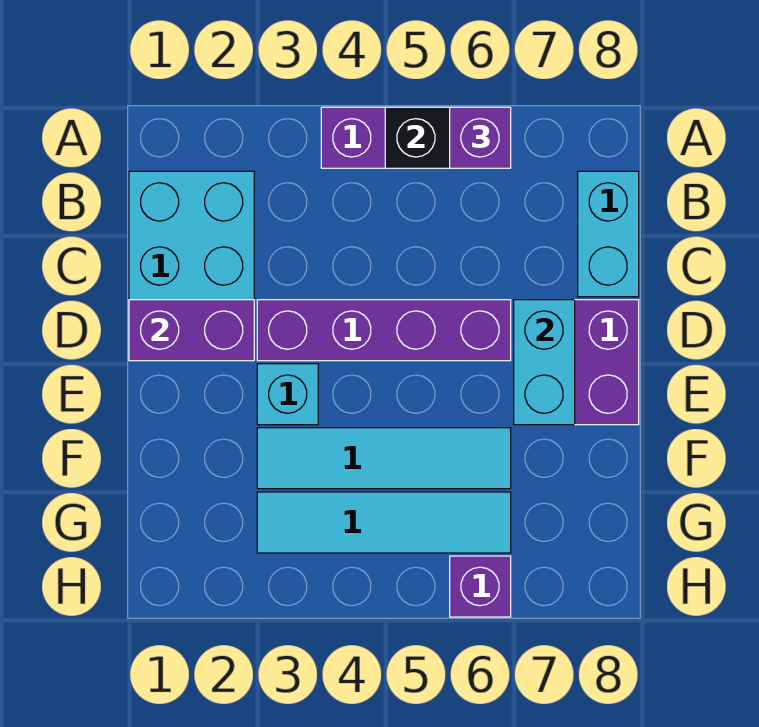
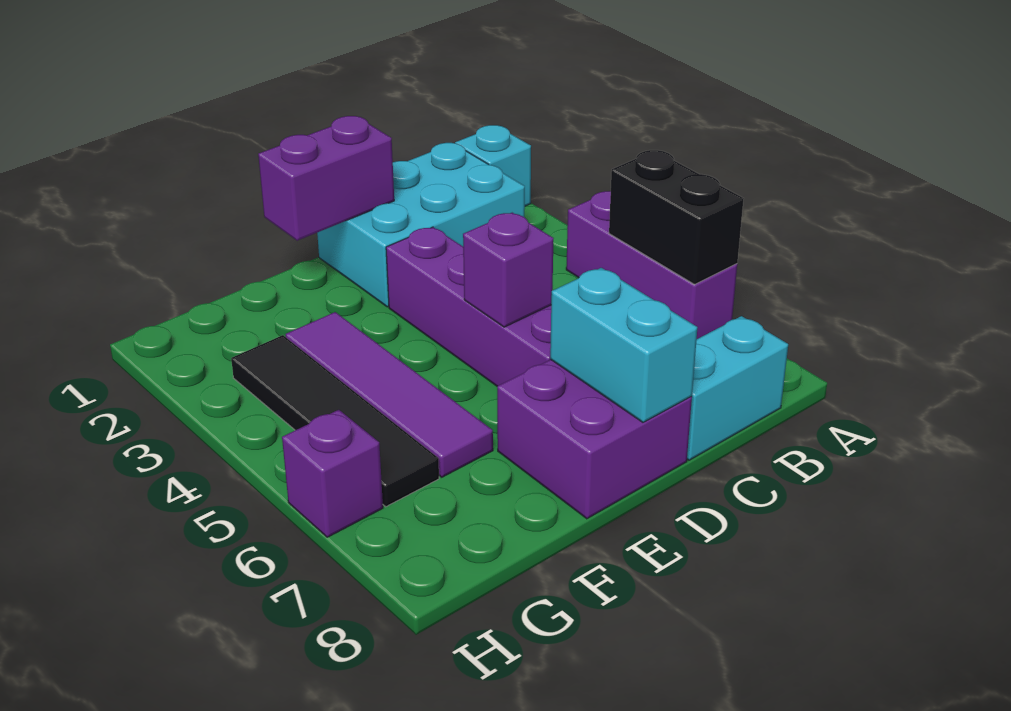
purple 1x1 brick [450,107,511,168] -> purple 1x1 brick moved to [463,213,554,327]
purple 1x2 brick [129,300,254,361] -> purple 1x2 brick turned to [258,116,394,241]
cyan 1x2 brick [514,300,575,425] -> cyan 1x2 brick turned to [550,268,697,422]
cyan 1x1 brick [257,364,318,425] -> cyan 1x1 brick moved to [455,125,531,206]
cyan 1x4 tile [257,428,511,489] -> purple 1x4 tile [286,312,493,477]
cyan 1x4 tile [257,492,511,553] -> black 1x4 tile [231,335,439,507]

